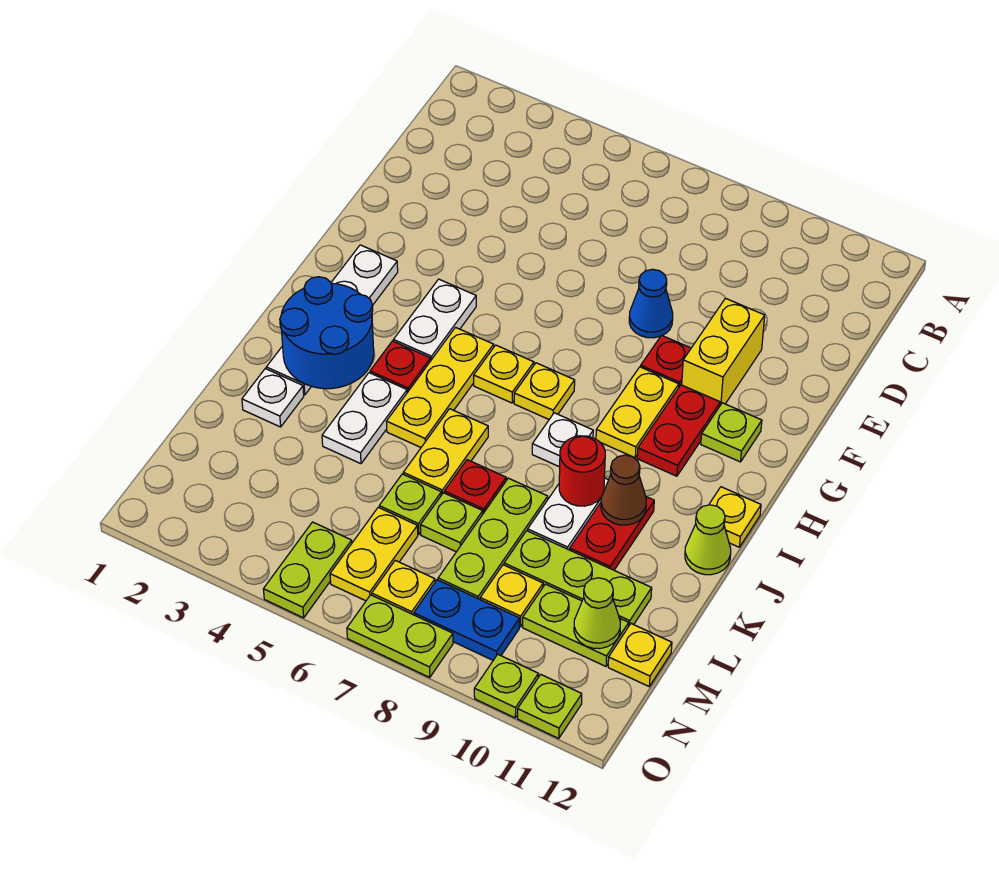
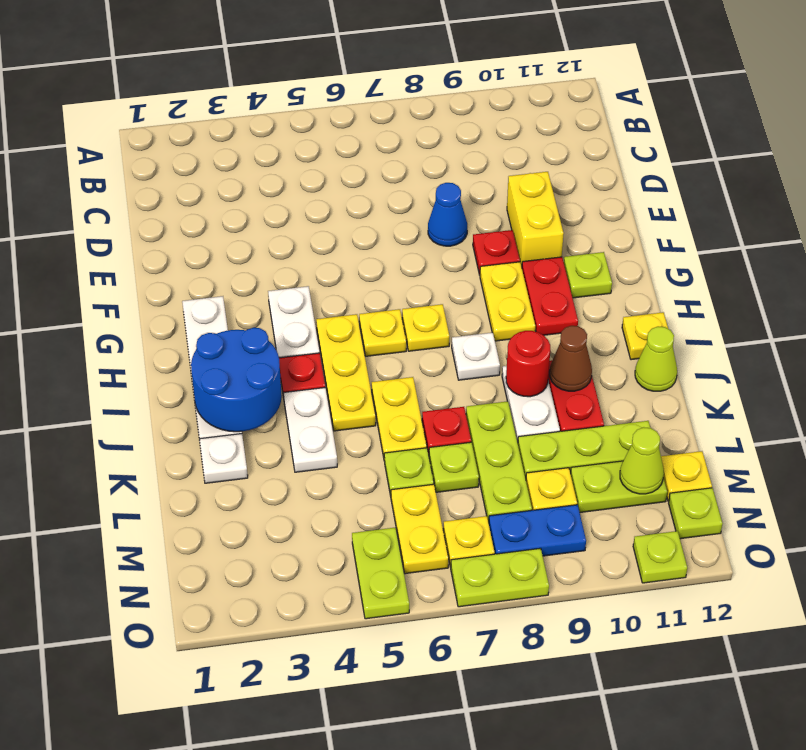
lime 1x1 plate [474,654,538,718] -> lime 1x1 plate moved to [669,488,723,539]

